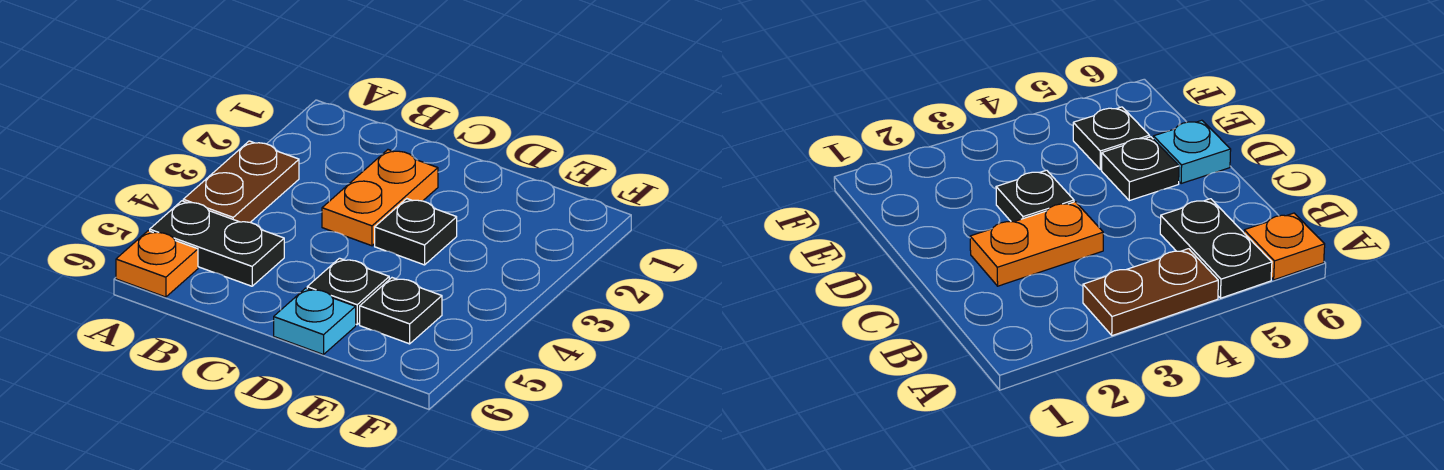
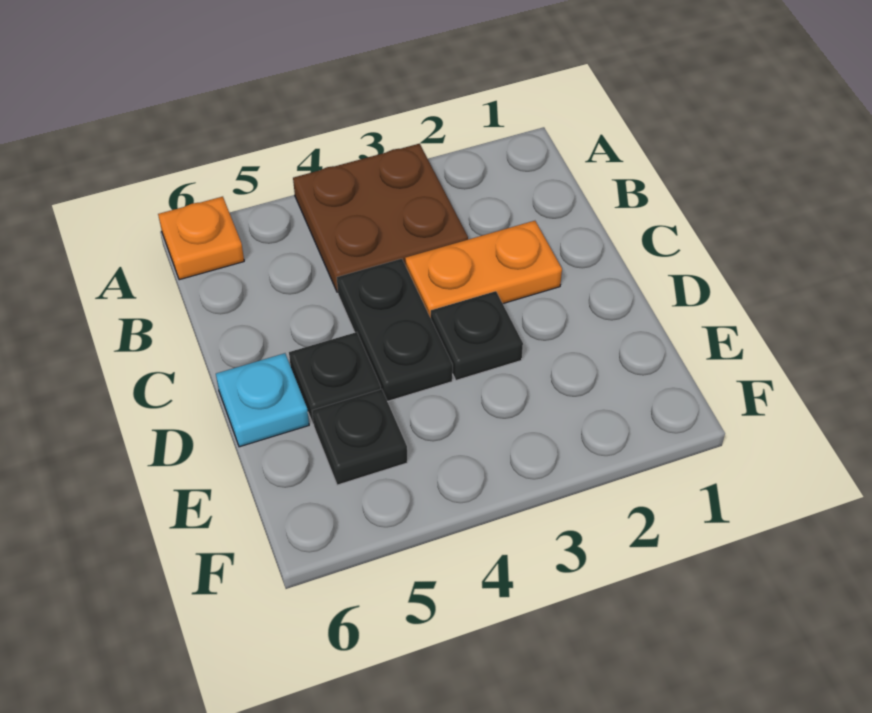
brown 1x2 plate [183,141,299,222] -> brown 2x2 plate [293,144,468,292]
black 1x2 plate [150,201,284,286] -> black 1x2 plate moved to [337,259,453,401]

